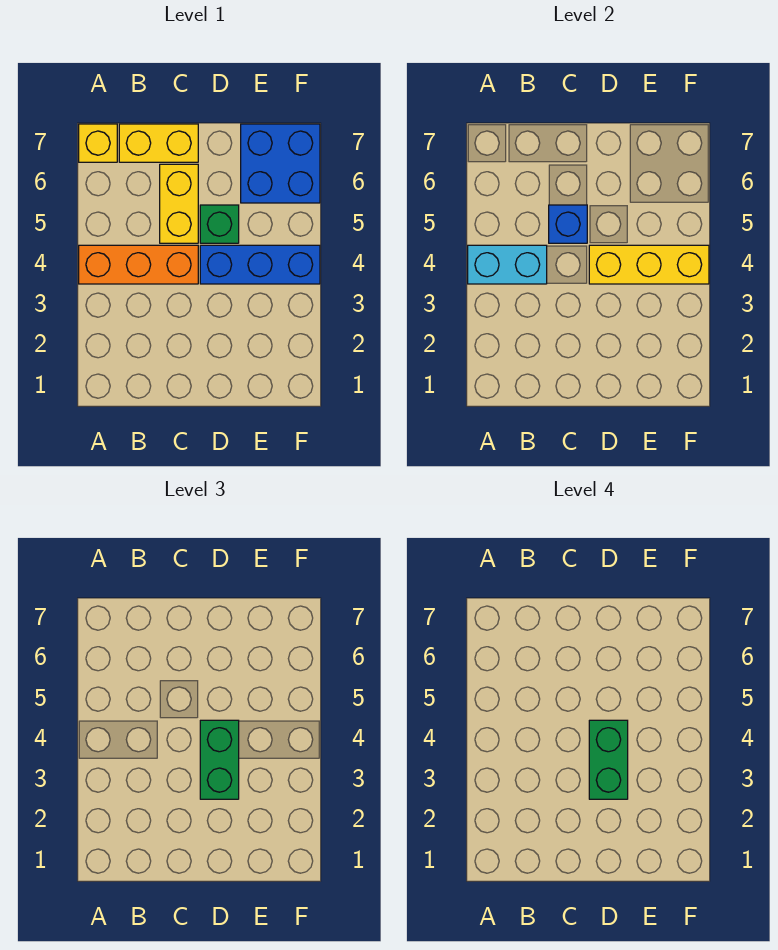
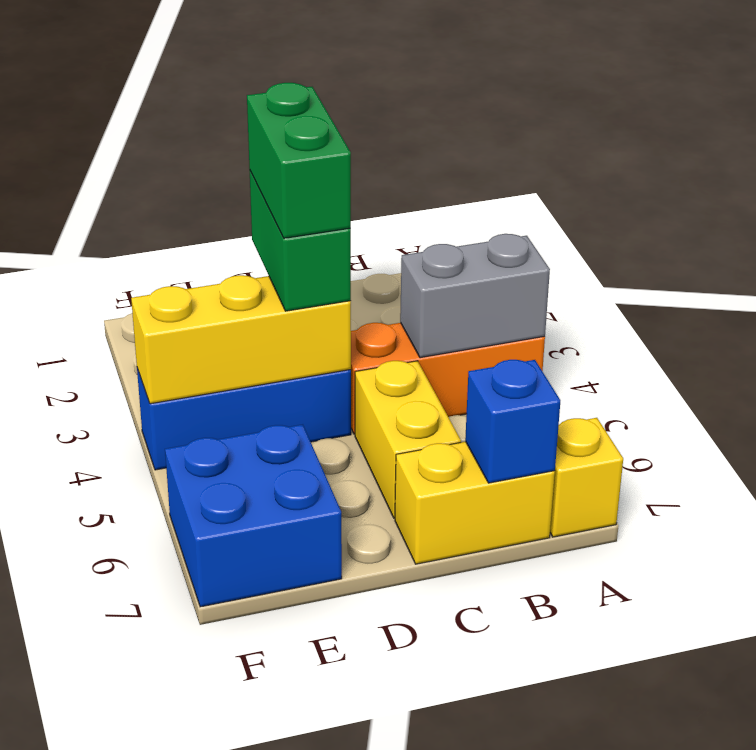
cyan 1x2 brick [468,245,547,284] -> grey 1x2 brick [400,234,550,358]
blue 1x1 brick [549,205,587,243] -> blue 1x1 brick moved to [465,360,560,483]
green 1x1 brick [200,205,239,243] -> none

